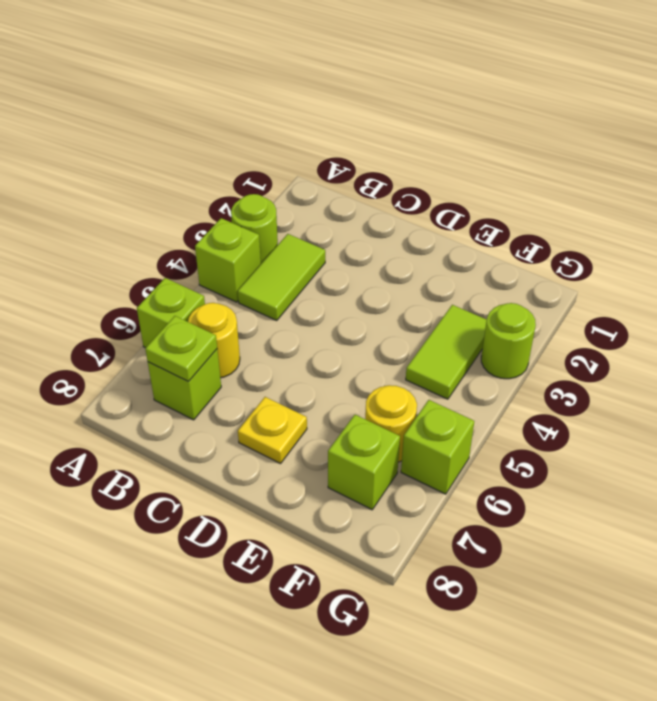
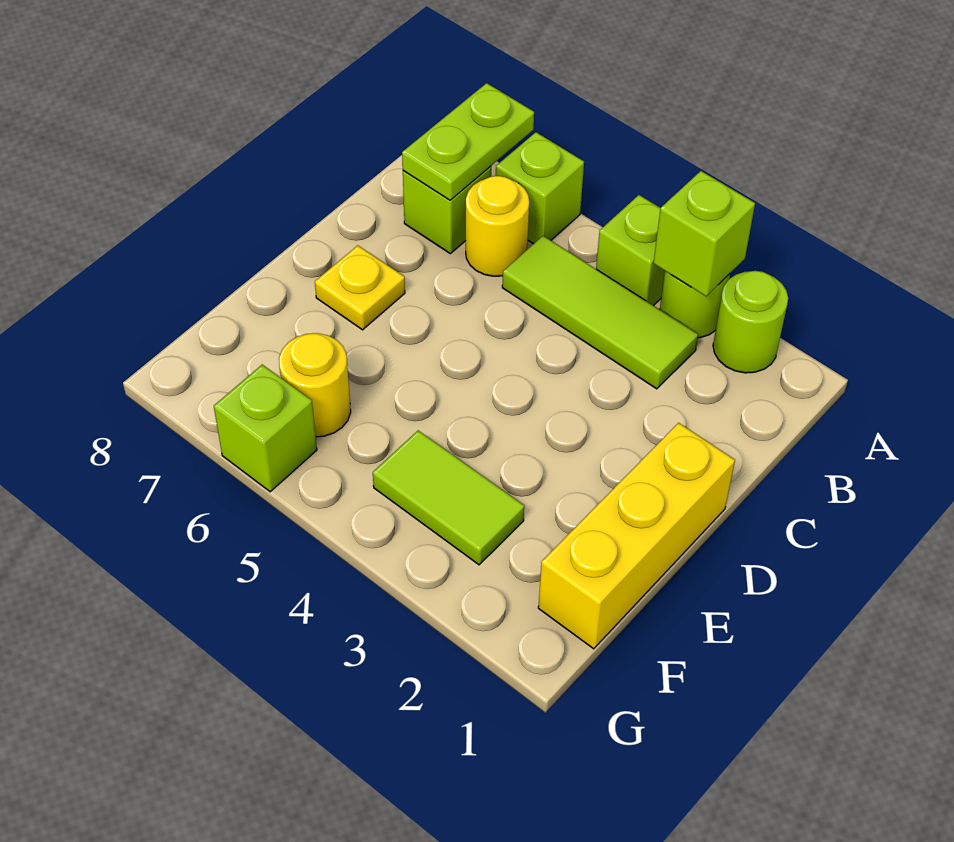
lime 1x2 tile [238,234,325,320] -> lime 1x3 tile [502,236,698,389]
lime 1x1 plate [145,316,217,381] -> lime 1x2 plate [402,83,534,200]
none -> yellow 1x3 brick [538,423,735,649]
lime 1x1 brick [328,415,400,510] -> lime 1x1 brick moved to [653,171,755,296]
lime 1x1 round brick [481,303,536,379] -> lime 1x1 round brick moved to [713,271,788,373]

